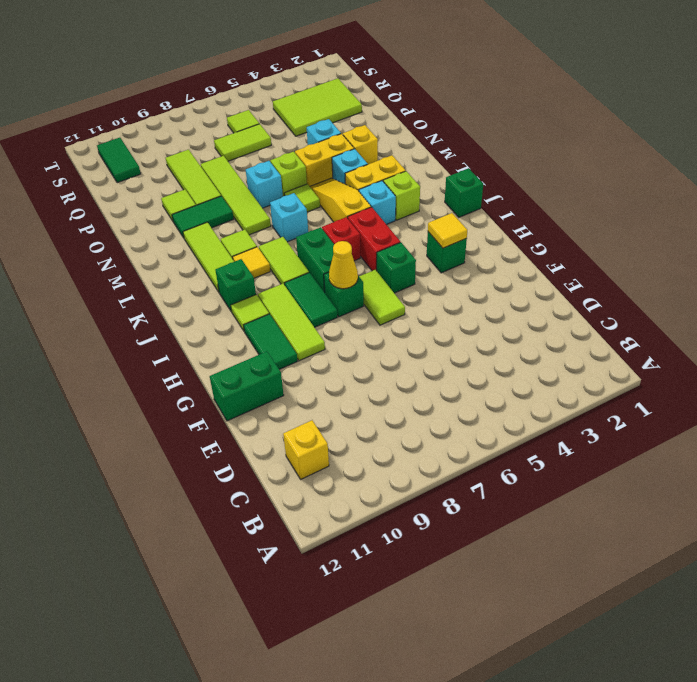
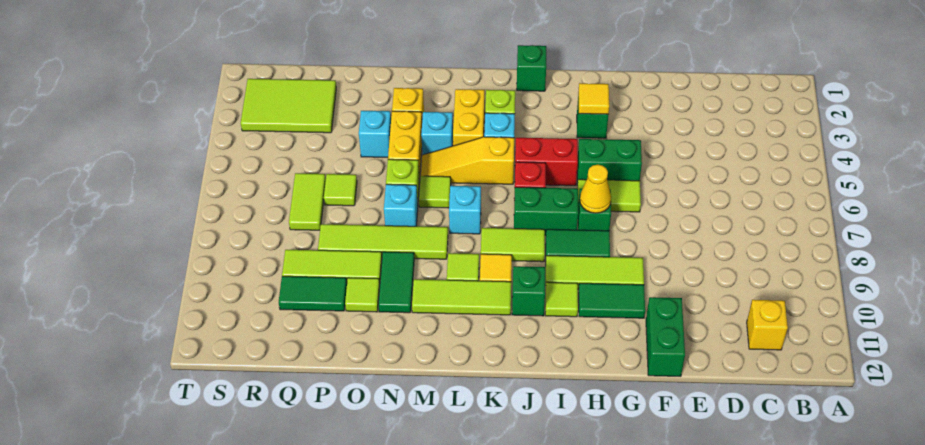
green 1x1 brick [377,242,416,293] -> green 1x2 brick [577,139,642,185]
lime 2x3 tile [273,78,362,136] -> lime 2x3 tile turned to [241,79,336,133]
lime 1x1 tile [227,110,259,133] -> lime 1x1 tile moved to [324,174,357,206]
green 1x2 tile [97,138,141,183] -> green 1x2 tile moved to [279,276,347,311]

